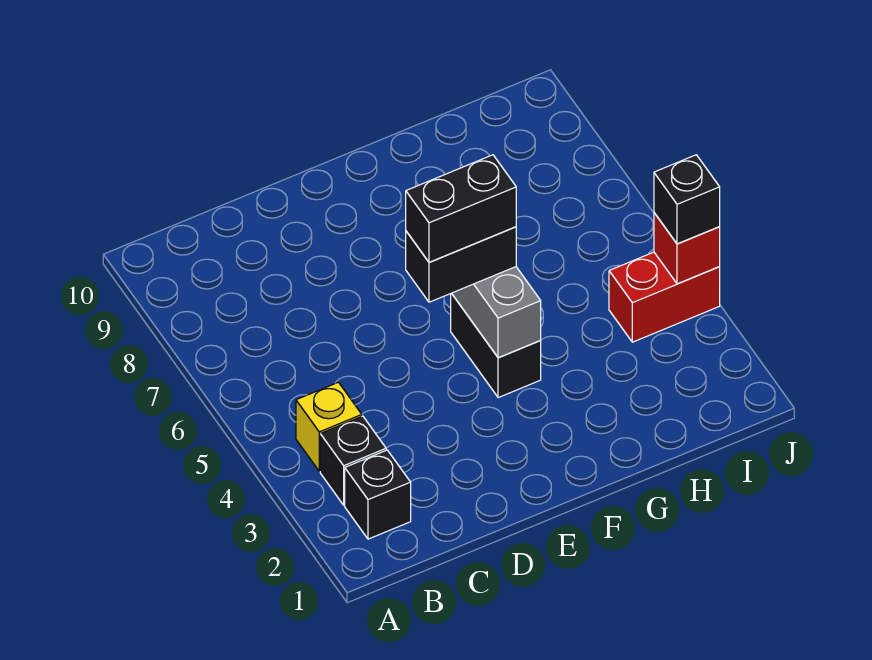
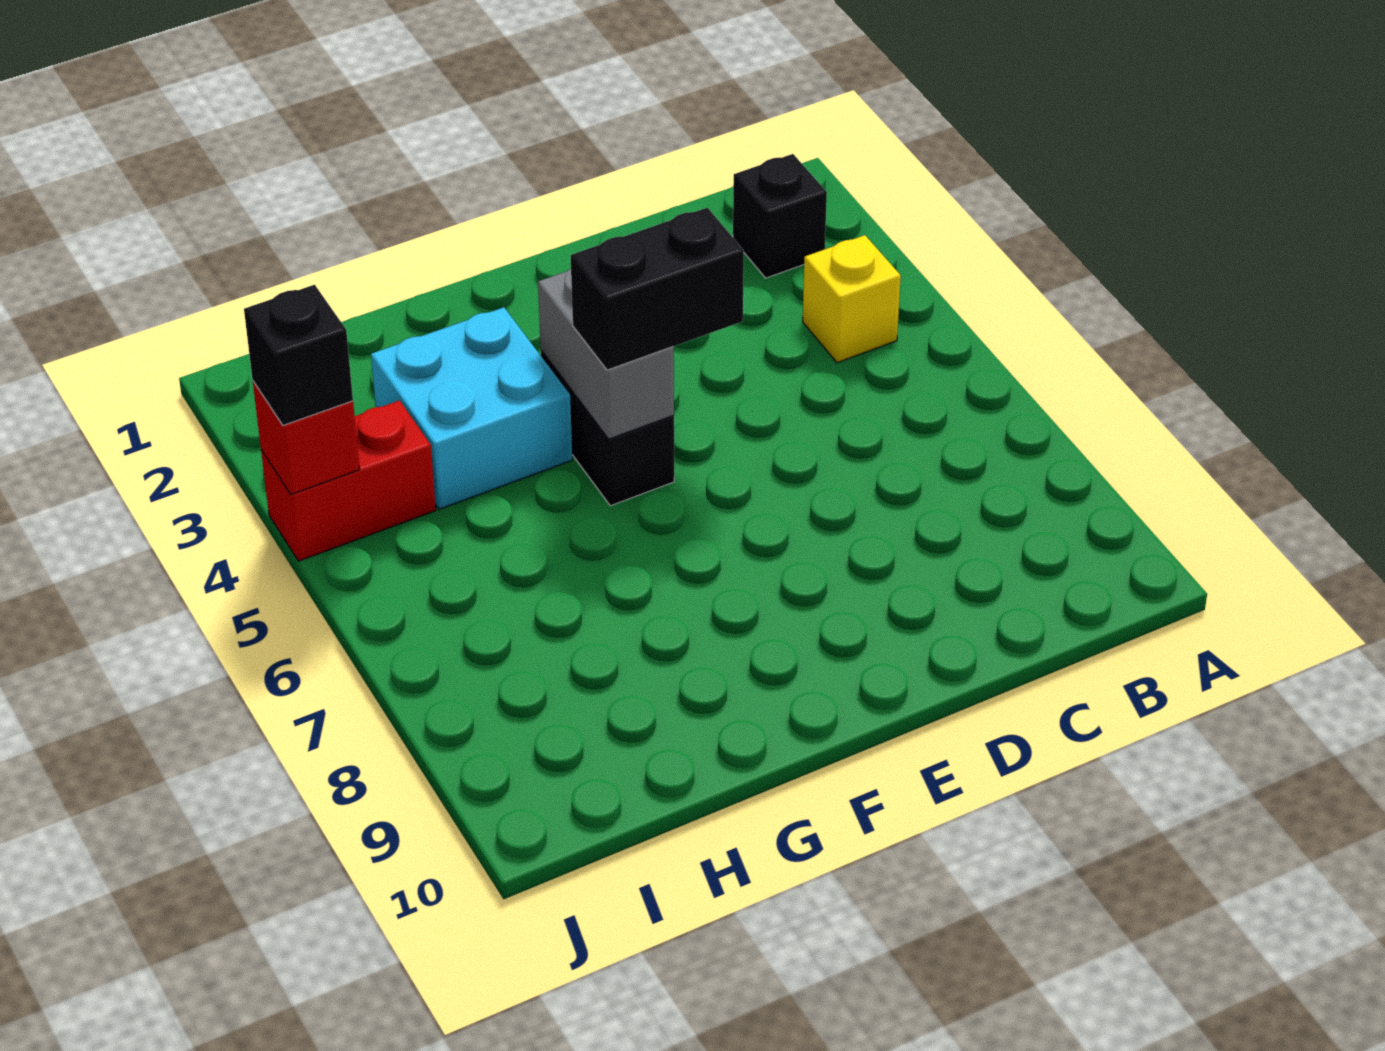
black 1x1 brick [320,416,386,505] -> none
black 1x2 brick [406,155,516,262] -> none
none -> cyan 2x2 brick [371,307,572,509]

